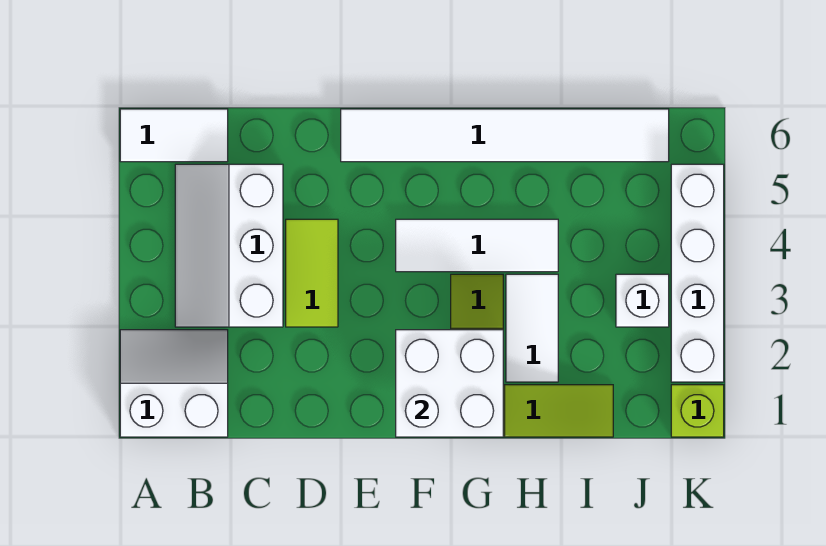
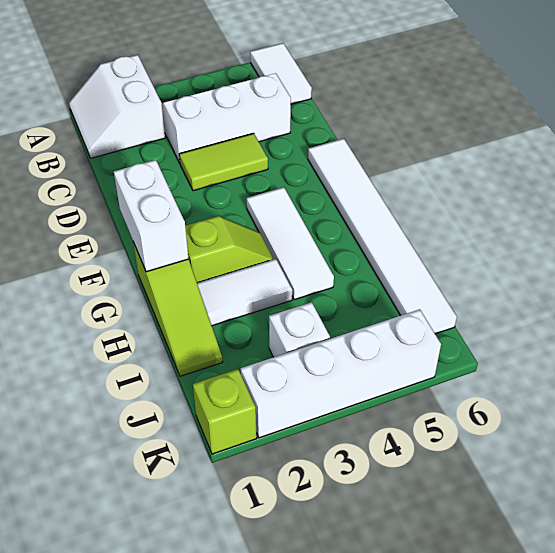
white 2x2 slope [120,330,228,437] -> white 2x2 slope turned to [69,55,165,158]
white 2x2 brick [396,330,503,437] -> white 1x2 brick [114,160,189,272]

